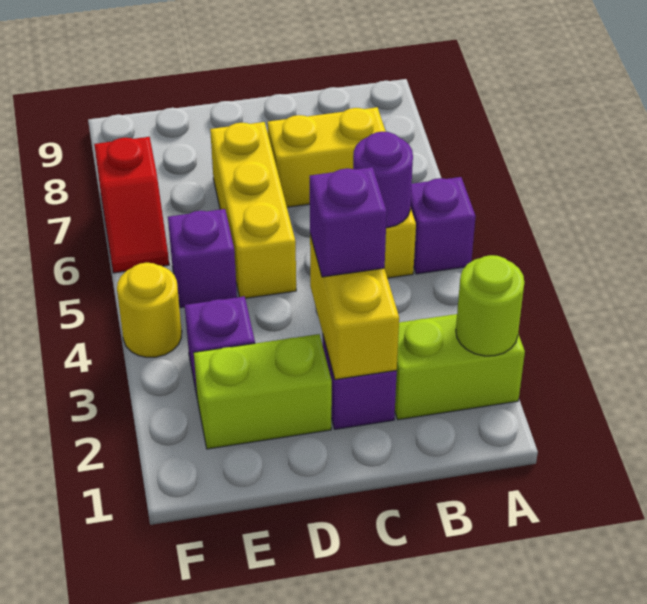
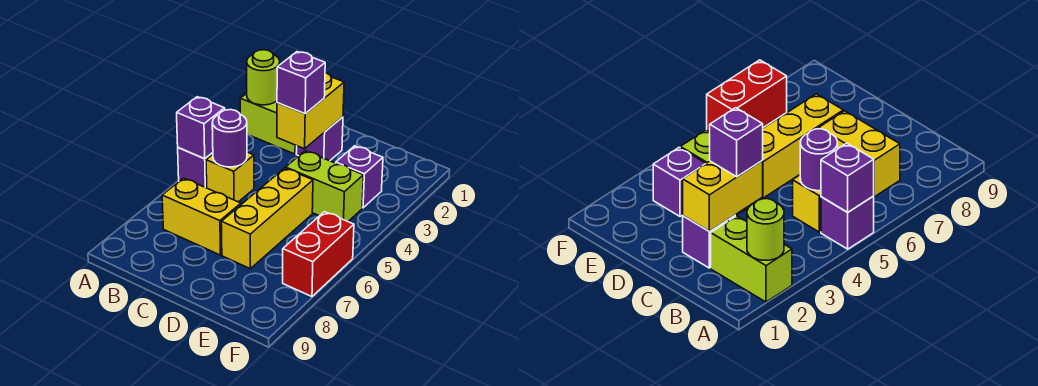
lime 1x2 brick [194,334,332,449] -> lime 1x2 brick moved to [286,151,363,221]
purple 1x1 brick [168,209,237,308] -> purple 1x1 brick moved to [177,97,225,159]
yellow 1x1 round brick [117,263,182,357] -> none
red 1x2 slope [94,137,169,273] -> red 1x2 brick [283,212,354,297]

